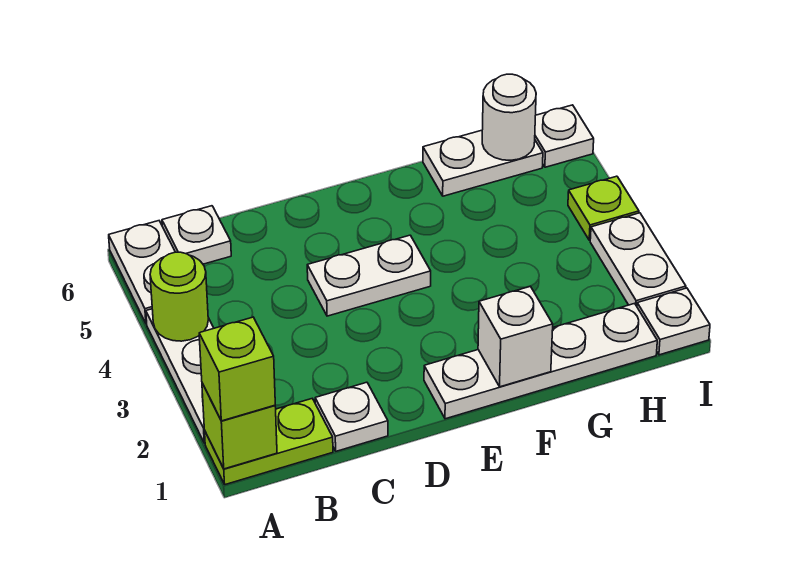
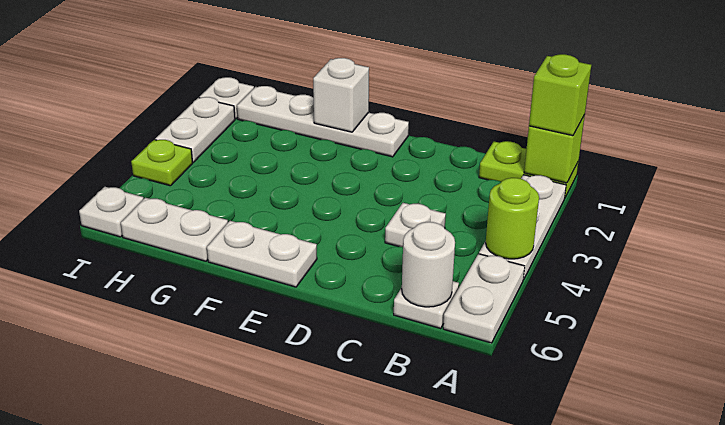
white 1x1 plate [315,382,388,451] -> white 1x1 plate moved to [385,203,446,247]
white 1x2 plate [307,235,431,316] -> white 1x2 plate moved to [207,221,317,287]
white 1x1 round brick [482,74,536,160] -> white 1x1 round brick moved to [402,222,455,307]

